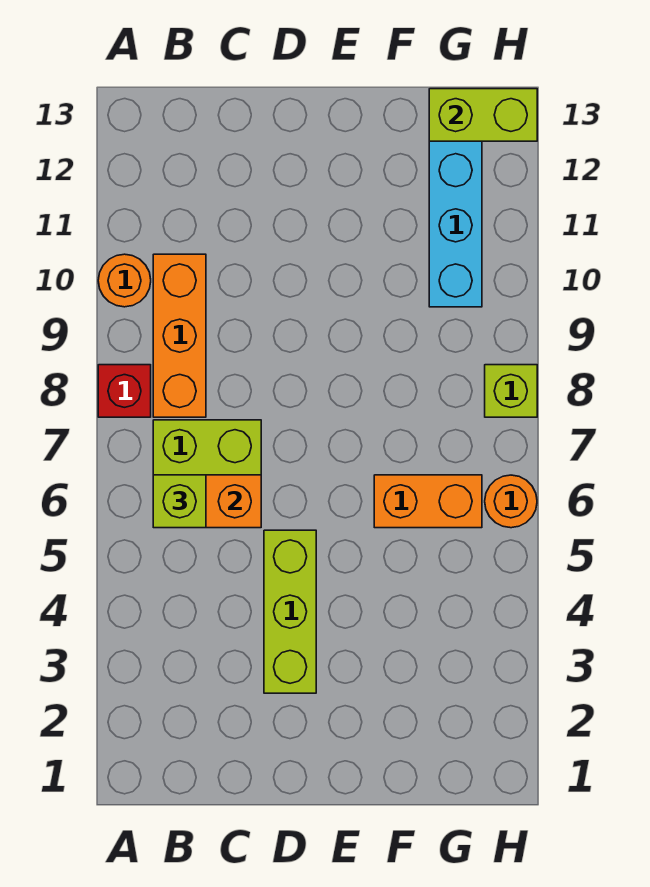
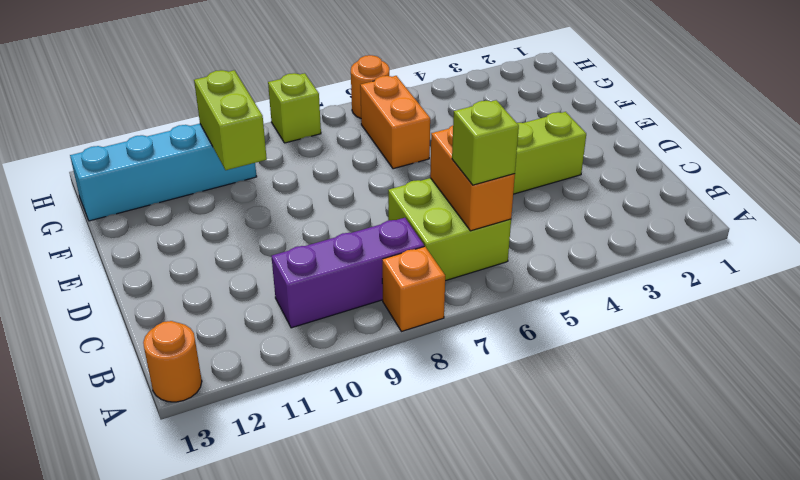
red 1x1 brick [98,365,151,417] -> orange 1x1 brick [382,247,445,332]
orange 1x1 round brick [98,254,151,307] -> orange 1x1 round brick moved to [143,321,202,402]
orange 1x3 brick [153,254,206,417] -> purple 1x3 brick [271,218,424,328]
lime 1x2 brick [429,89,537,141] -> lime 1x2 brick moved to [194,70,267,170]

